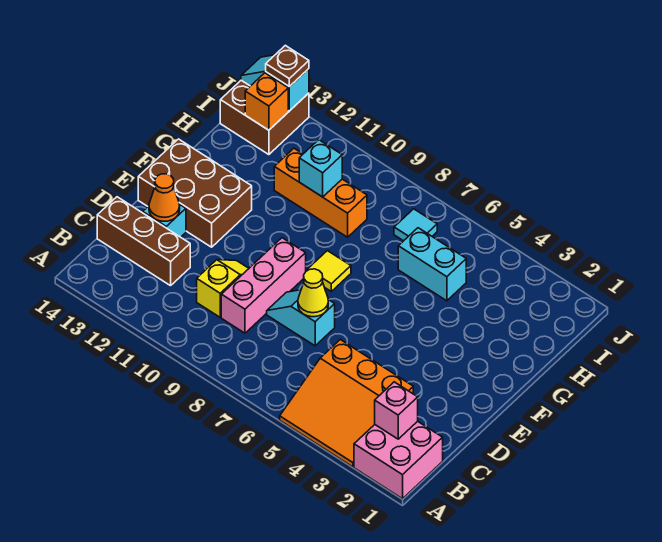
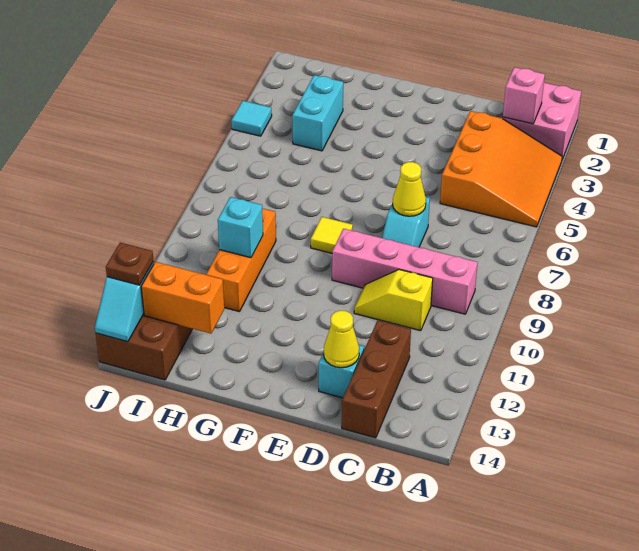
pink 1x3 brick [221,238,306,333] -> pink 1x4 brick [332,229,478,314]
orange 1x1 cone [149,174,180,221] -> yellow 1x1 cone [324,311,359,368]
brown 2x3 brick [138,139,252,247] -> none
cyan 1x2 brick [398,228,466,301] -> cyan 1x2 brick moved to [292,75,343,151]
cyan 1x1 tile [394,209,437,241] -> cyan 1x1 tile moved to [231,101,272,136]
orange 1x1 brick [245,73,288,130] -> orange 1x2 brick [141,262,224,334]

